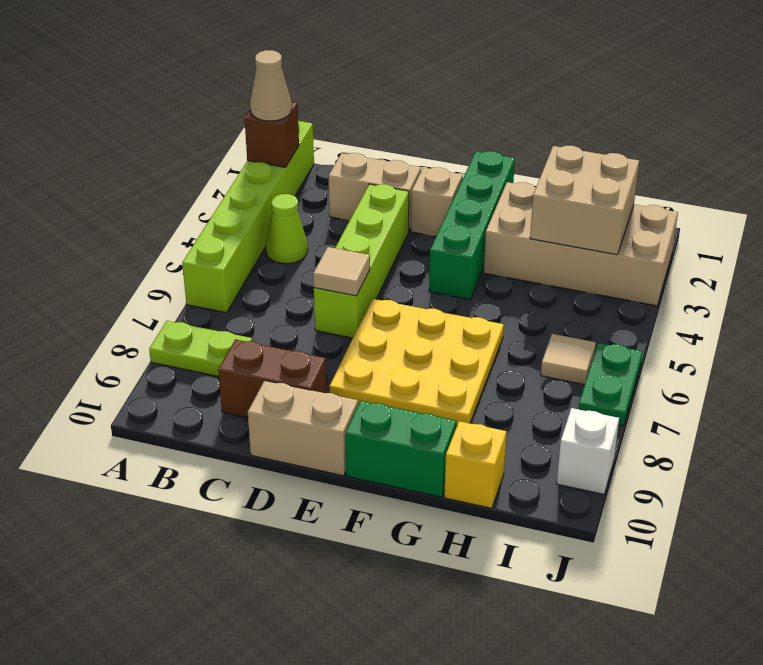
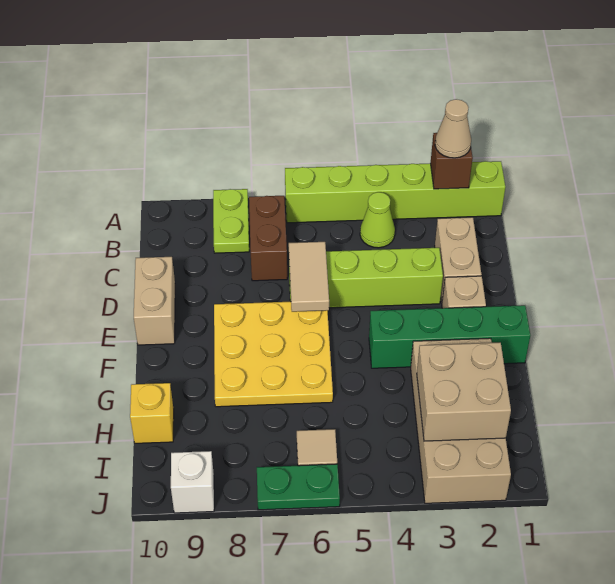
brown 1x2 brick [218,339,327,418] -> brown 1x2 brick moved to [249,196,287,281]
tan 1x1 tile [313,247,370,296] -> tan 1x2 tile [289,242,329,312]
green 1x2 brick [345,401,457,497] -> none

